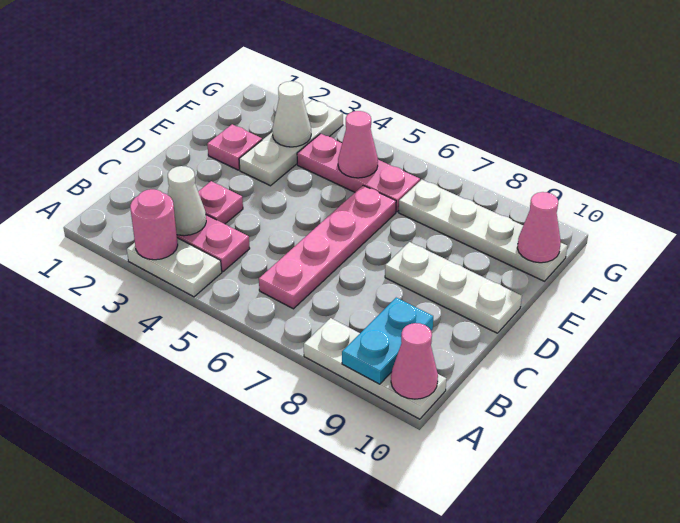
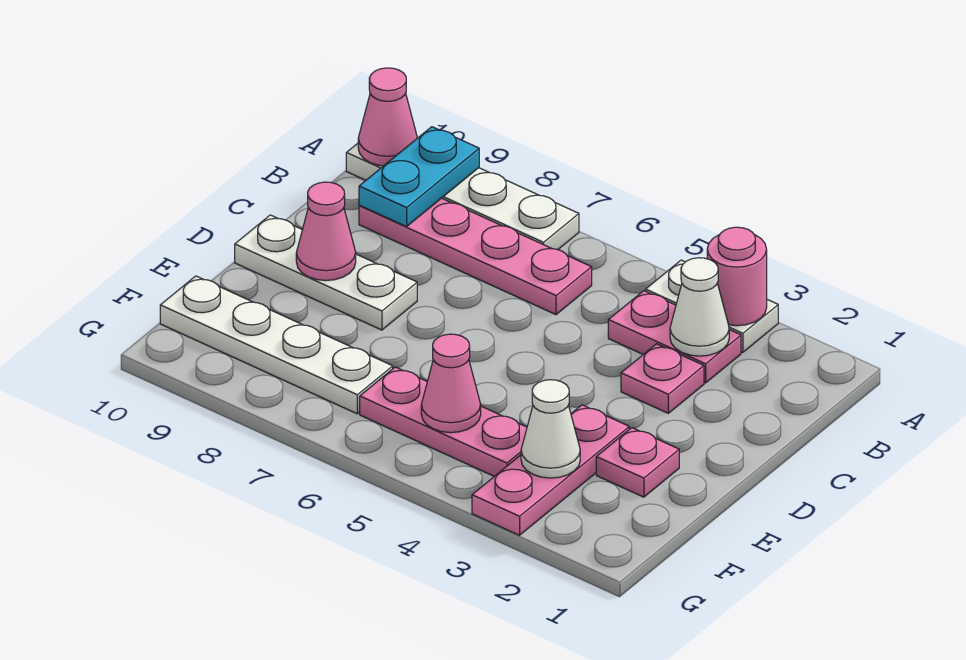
white 1x3 plate [304,318,446,419] -> white 1x4 plate [346,143,579,250]
pink 1x4 plate [259,186,396,309] -> pink 1x4 plate turned to [359,198,592,315]
white 1x3 plate [239,100,343,186] -> pink 1x3 plate [472,405,629,535]
pink 1x1 cone [517,192,561,263] -> pink 1x1 cone moved to [296,182,356,281]

